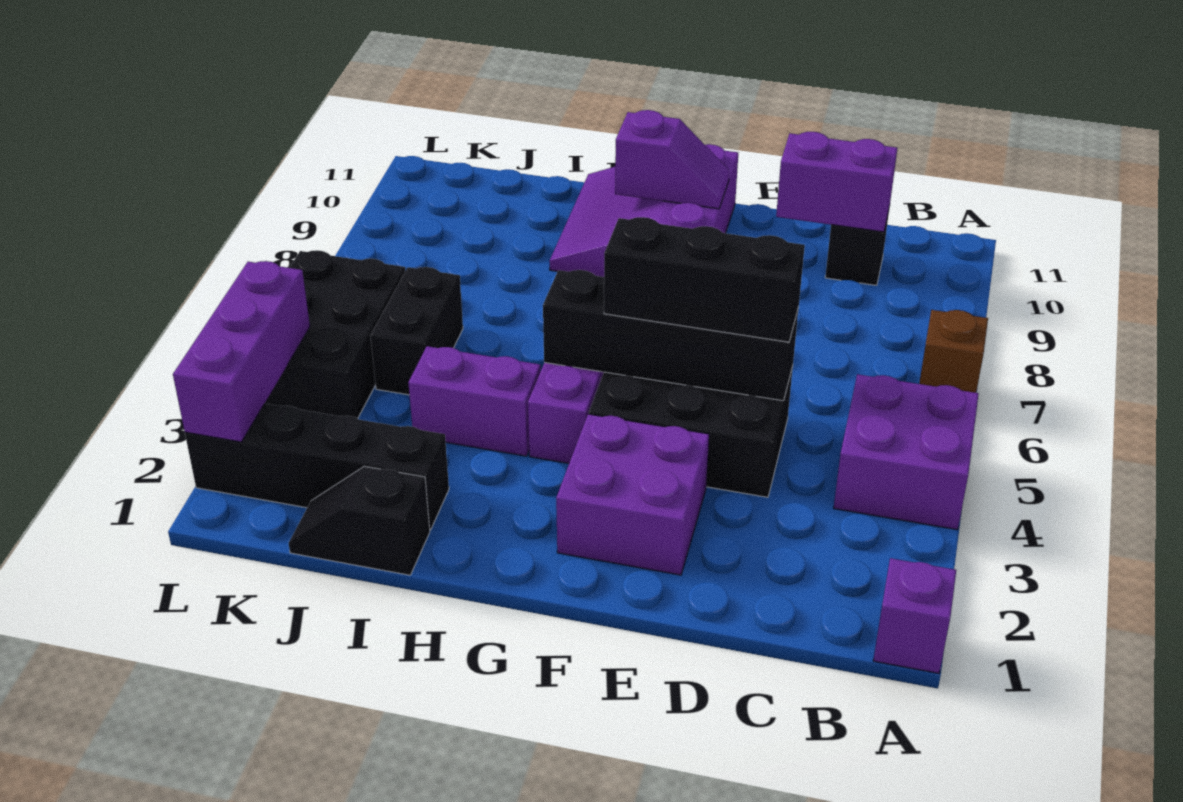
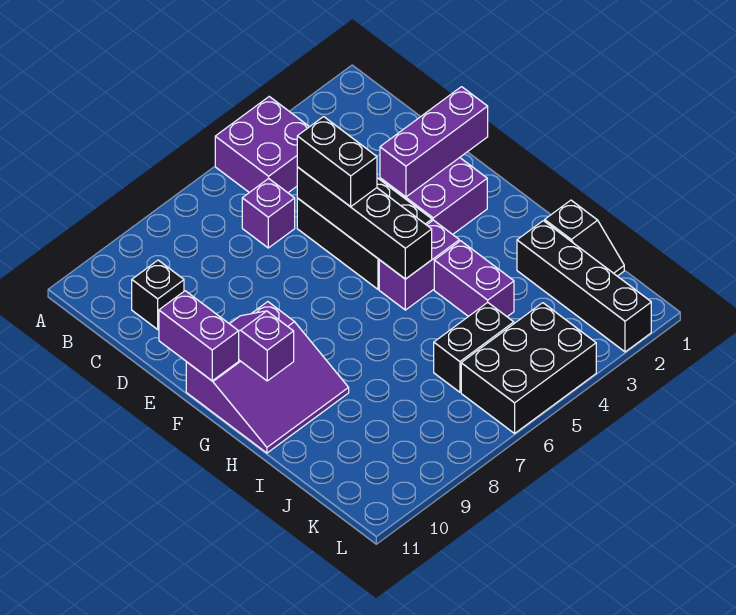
purple 1x1 brick [873,558,956,673] -> purple 1x1 brick moved to [242,178,295,248]
brown 1x1 brick [919,310,988,393] -> none
purple 1x2 brick [776,132,897,232] -> purple 1x2 brick moved to [159,291,239,381]
black 1x3 brick [604,217,805,342] -> black 1x2 brick [297,117,377,207]
purple 1x3 brick [173,261,310,442] -> purple 1x3 brick moved to [380,87,488,197]

